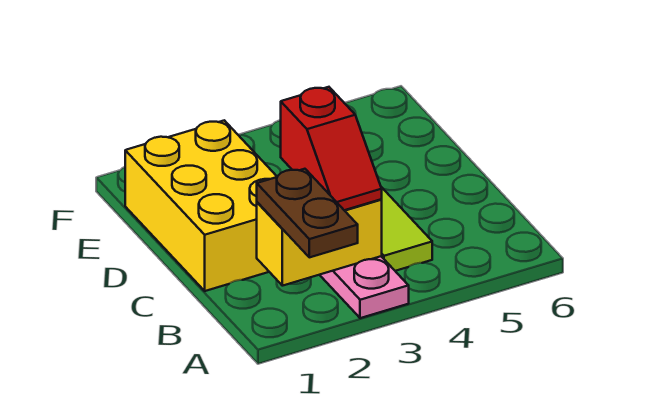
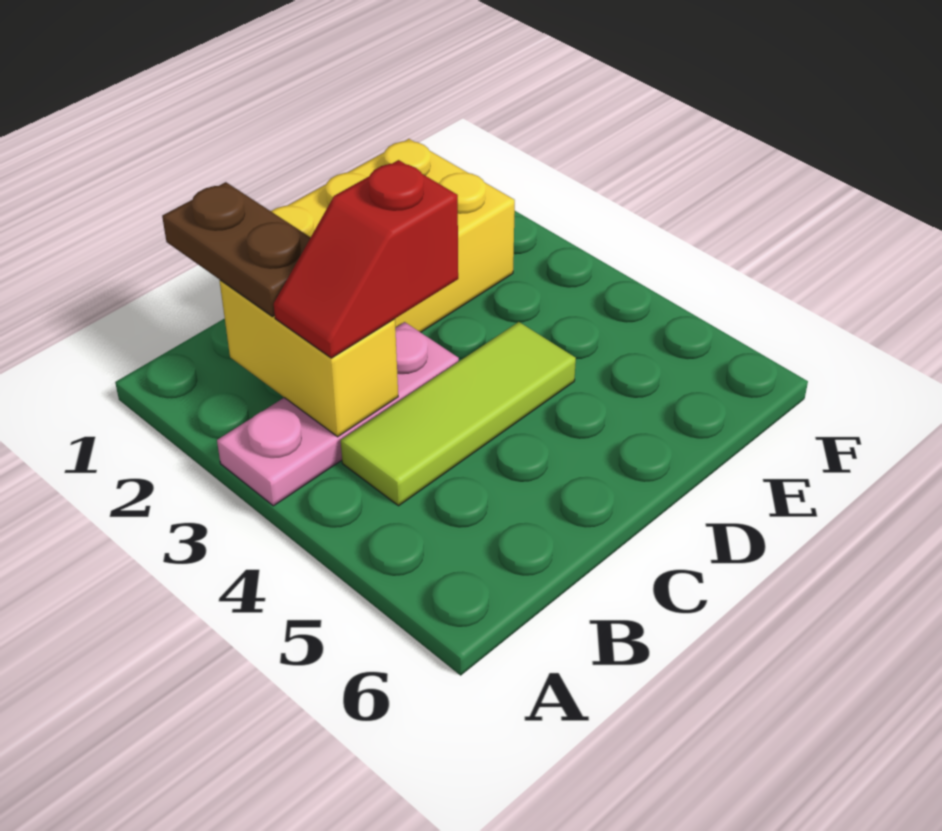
brown 1x2 plate [257,169,358,257] -> brown 1x2 plate turned to [162,182,311,317]

